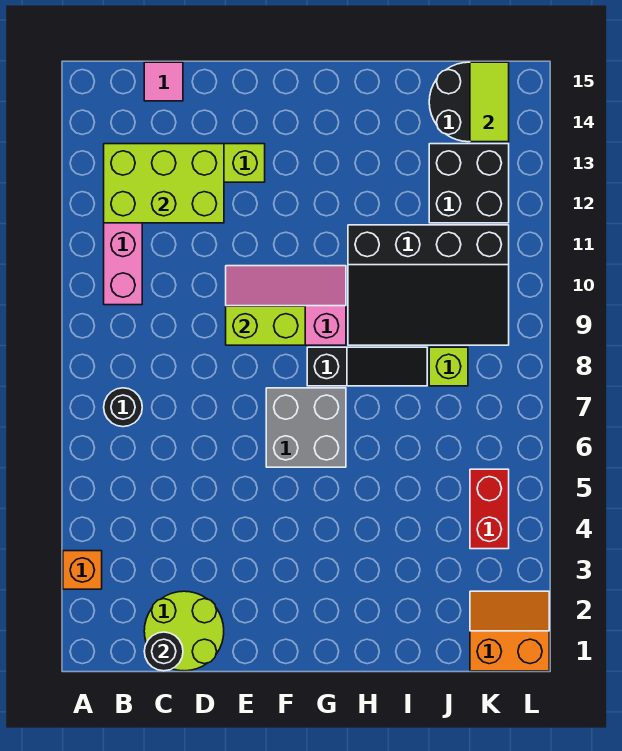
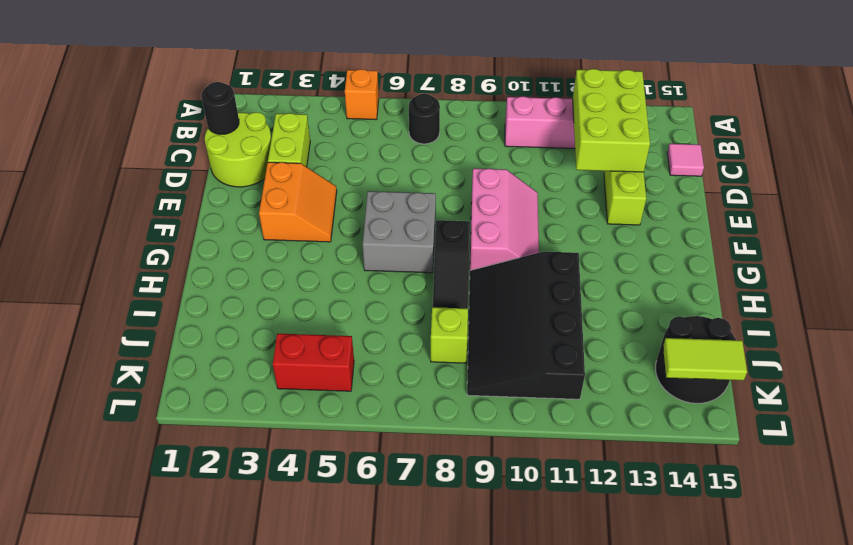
orange 1x1 brick [63,551,102,589] -> orange 1x1 brick moved to [345,69,379,120]
lime 1x2 brick [226,306,305,345] -> lime 1x2 brick moved to [268,113,310,167]
black 2x2 brick [429,144,509,223] -> none
orange 2x2 slope [470,591,549,671] -> orange 2x2 slope moved to [259,162,337,242]

